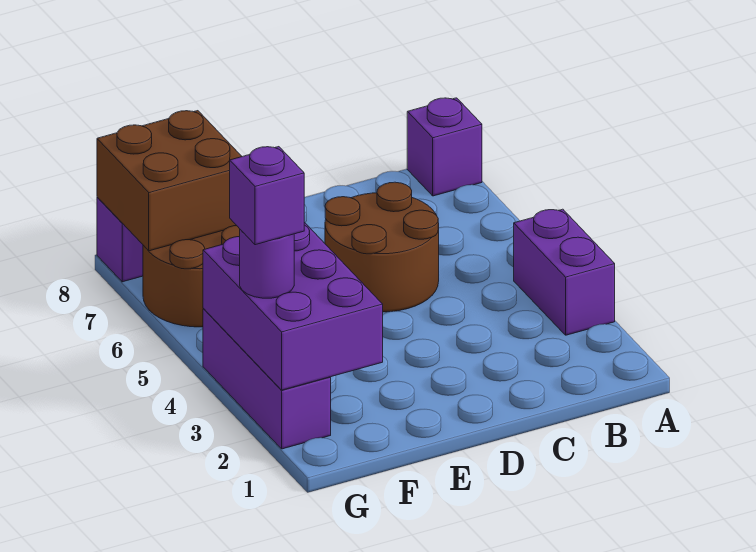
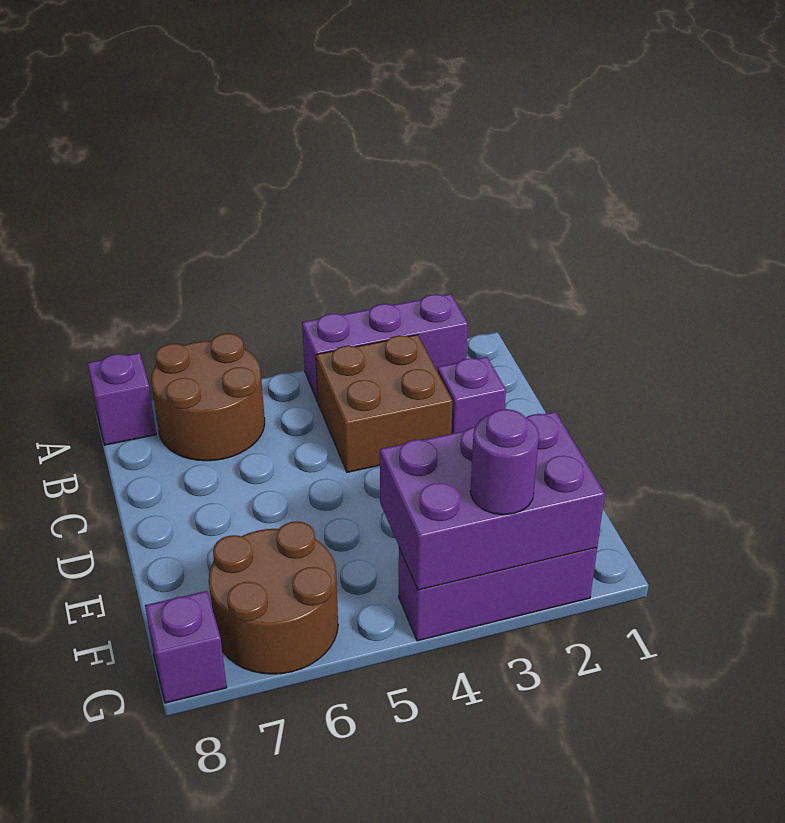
purple 1x2 brick [514,209,615,335] -> purple 1x3 brick [302,294,468,402]
brown 2x2 round brick [325,182,439,312] -> brown 2x2 round brick moved to [151,334,265,461]
brown 2x2 brick [97,111,242,251] -> brown 2x2 brick moved to [316,335,452,472]
purple 1x1 brick [230,147,304,245] -> purple 1x1 brick moved to [437,357,506,434]

